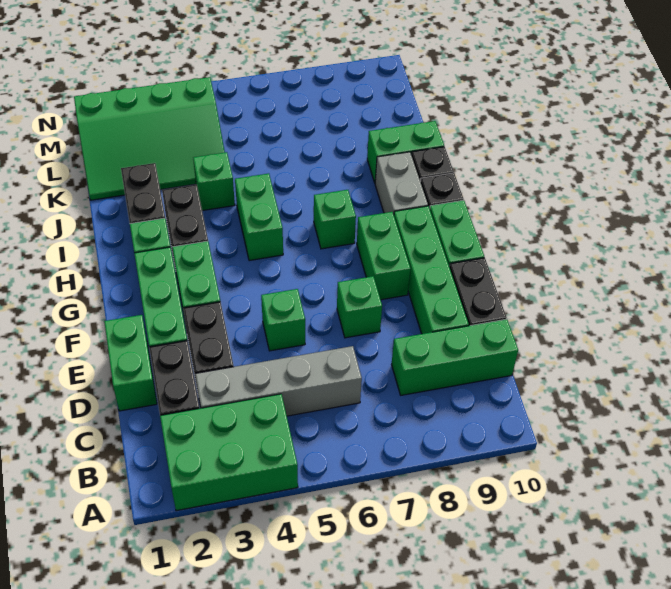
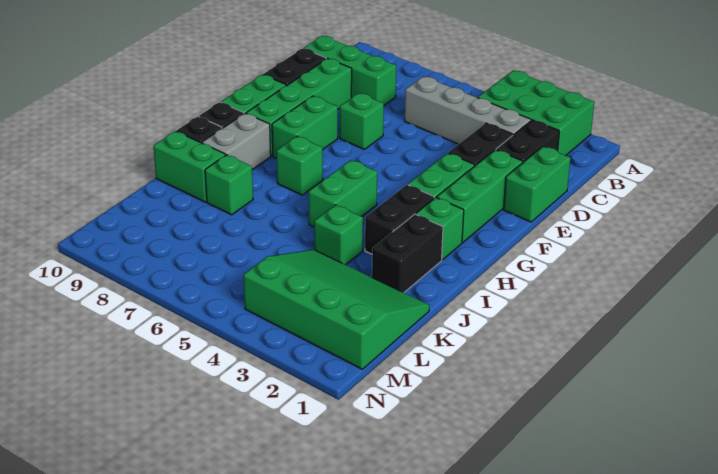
green 1x1 brick [261,289,305,351] -> green 1x1 brick moved to [205,155,253,215]

